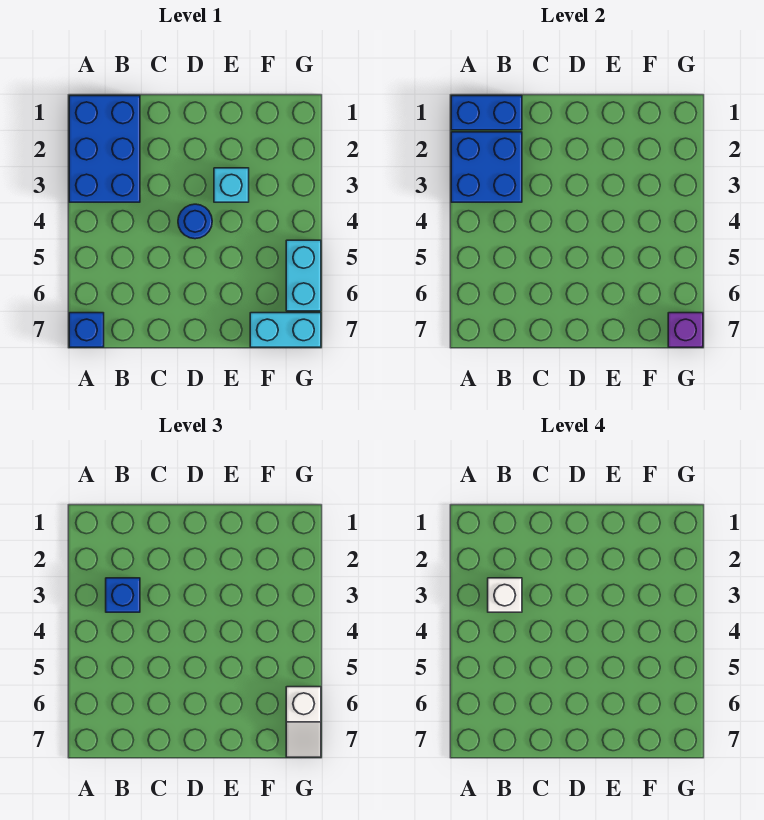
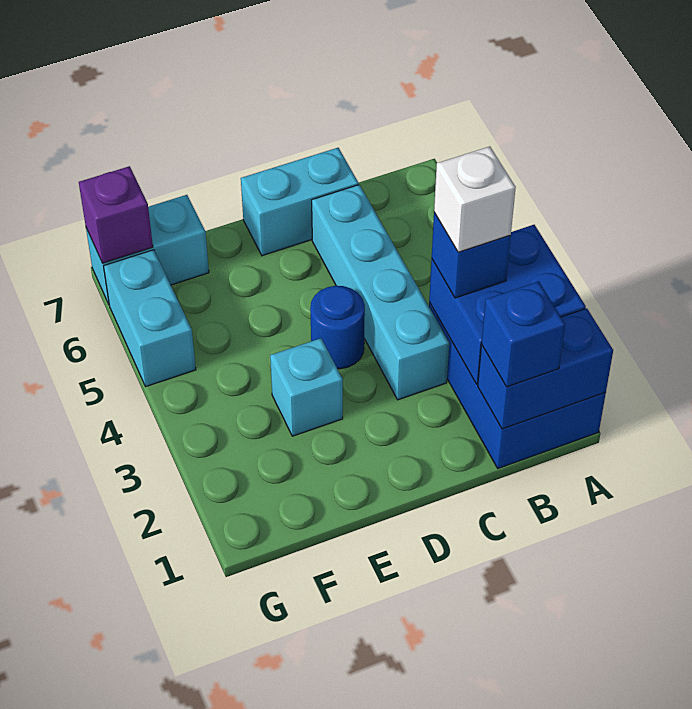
blue 1x1 brick [69,313,104,347] -> blue 1x1 brick moved to [482,281,565,387]
none -> cyan 1x4 brick [312,185,449,400]
none -> cyan 1x2 brick [241,148,359,256]
white 1x2 slope [286,687,321,757] -> none

